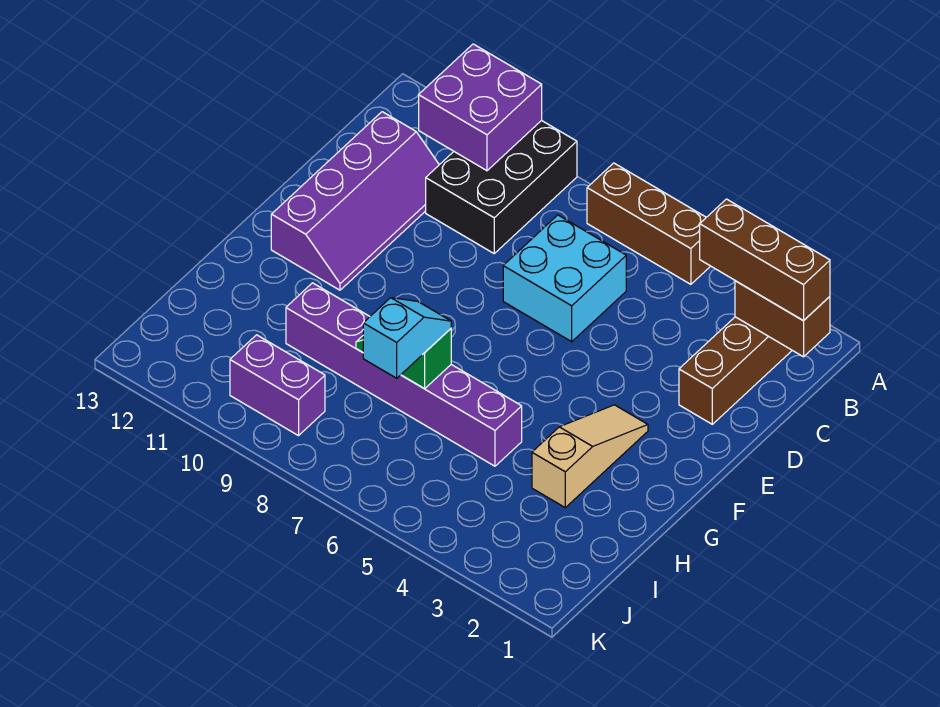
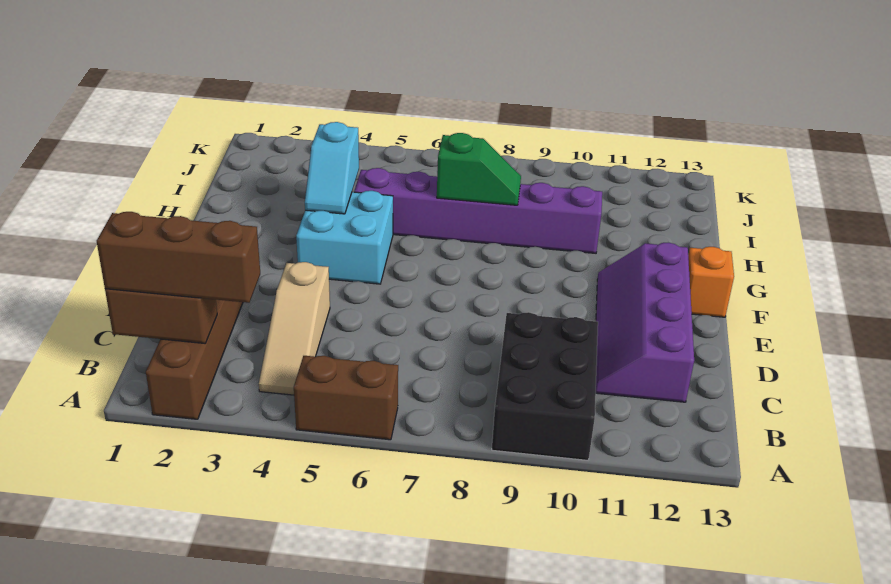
brown 1x3 brick [587,163,710,284] -> brown 1x2 brick [294,356,398,440]
purple 2x2 brick [419,44,542,171] -> none
cyan 2x2 brick [503,215,626,342] -> cyan 2x2 brick moved to [296,191,393,284]
tan 1x3 slope [532,405,648,507] -> tan 1x3 slope moved to [259,262,330,395]
none -> orange 1x1 brick [688,247,734,317]
cyan 1x2 slope [363,298,451,378] -> cyan 1x2 slope moved to [305,122,359,214]
purple 1x2 brick [230,335,325,436] -> none

